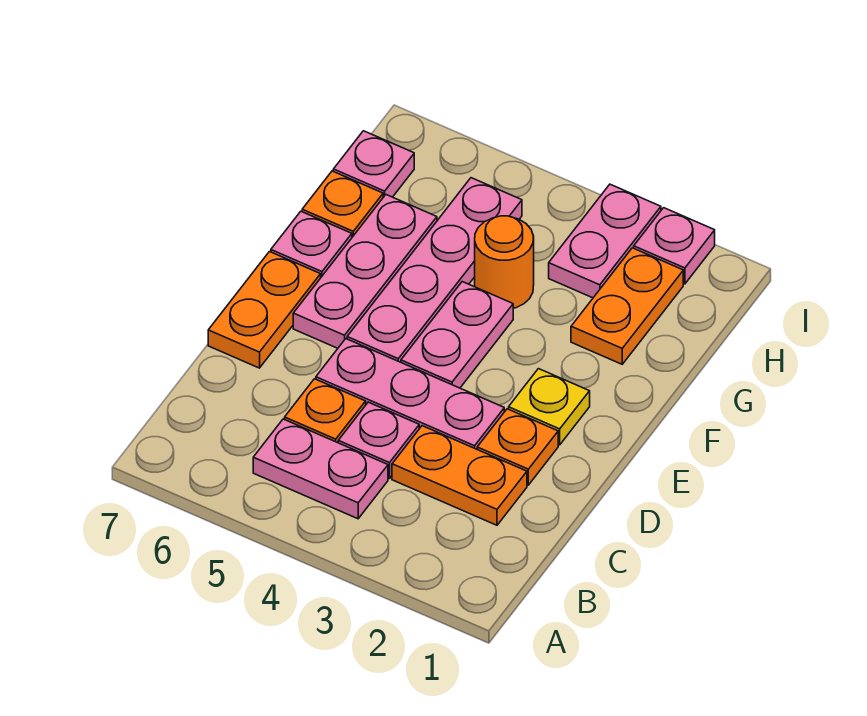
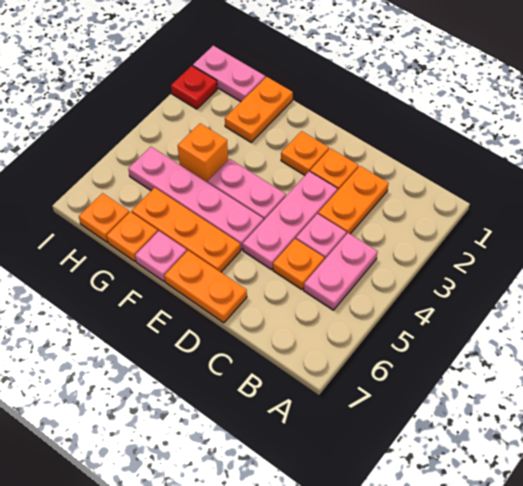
yellow 1x1 plate [509,369,590,445] -> orange 1x1 plate [281,131,329,175]
pink 1x3 plate [293,195,437,348] -> orange 1x3 plate [132,188,240,272]
orange 1x2 plate [571,248,683,364] -> orange 1x2 plate turned to [225,77,293,142]
orange 1x1 round brick [475,216,534,308] -> orange 1x1 brick [178,123,228,183]
pink 1x2 plate [549,184,661,298] -> pink 1x2 plate moved to [193,46,265,102]
pink 1x1 plate [333,131,414,197] -> orange 1x1 plate [79,193,129,242]
pink 1x1 plate [634,208,715,284] -> red 1x1 plate [171,66,217,109]

